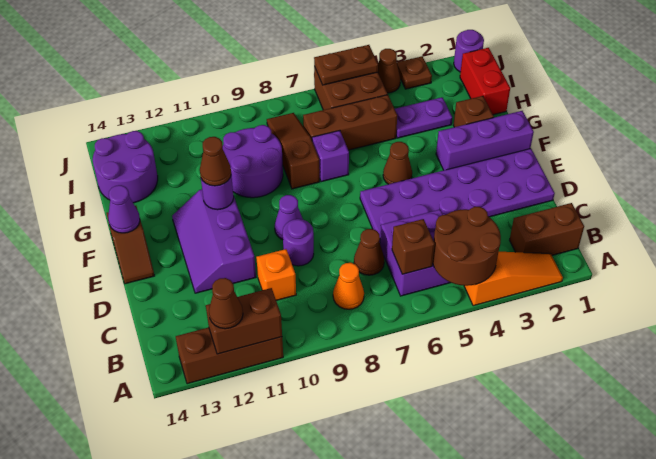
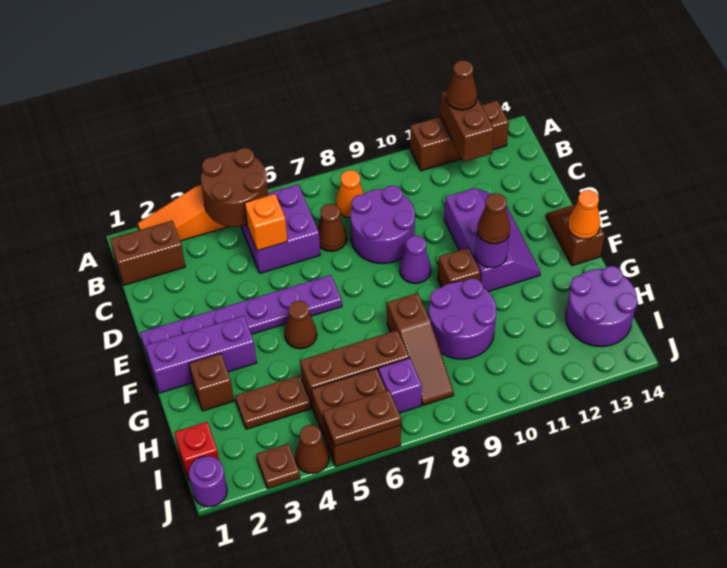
brown 1x2 brick [206,288,282,354] -> brown 1x2 brick turned to [440,90,494,162]
brown 1x1 brick [392,219,435,274] -> brown 1x1 brick moved to [438,248,481,287]
orange 1x1 brick [256,249,296,300] -> orange 1x1 brick moved to [245,194,287,251]
purple 2x6 plate [360,148,555,237] -> purple 1x6 plate [140,275,342,361]
purple 1x1 round brick [283,219,314,266] -> purple 2x2 round brick [350,186,415,263]
purple 1x1 cone [108,185,140,233] -> orange 1x1 cone [568,190,600,239]
purple 1x1 brick [312,131,349,182] -> purple 1x1 brick moved to [378,358,422,413]
red 1x2 brick [460,48,510,115] -> red 1x1 brick [175,422,219,480]
purple 1x2 plate [395,97,452,138] -> brown 1x2 plate [235,375,311,429]

